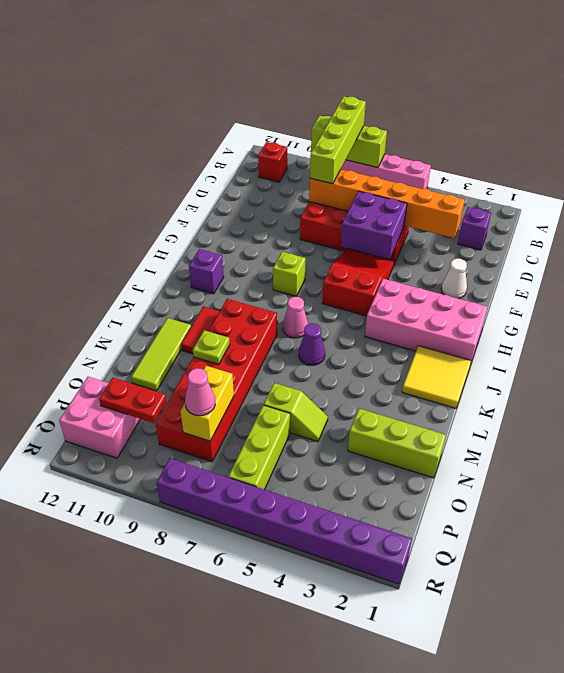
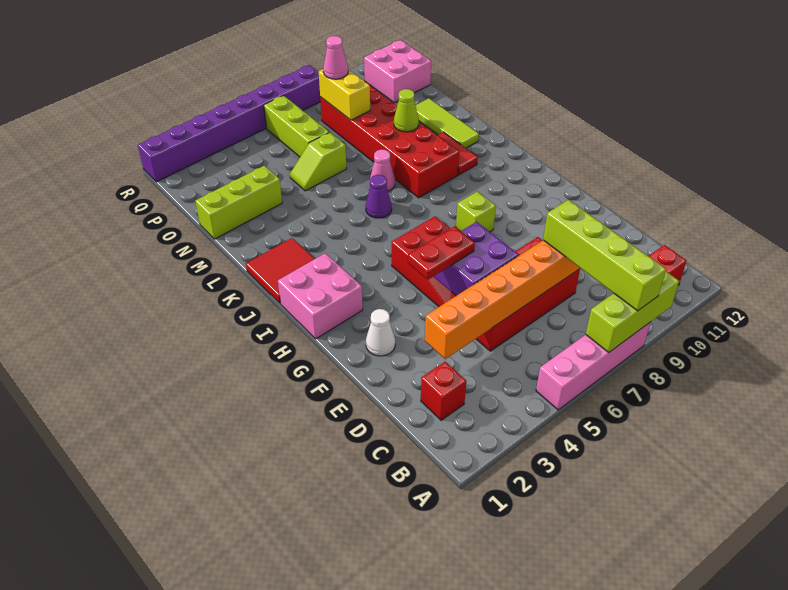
purple 1x1 brick [458,207,491,250] -> red 1x1 brick [421,362,466,420]
pink 2x4 brick [365,279,487,362] -> pink 2x2 brick [278,253,363,339]
purple 1x1 brick [189,249,224,294] -> none
yellow 2x2 tile [402,346,471,408] -> red 2x2 tile [246,238,315,303]
pink 1x1 cone [283,297,308,338] -> pink 1x1 cone moved to [370,150,395,191]
lime 1x1 plate [193,330,230,364] -> lime 1x1 cone [394,89,419,132]
red 1x2 plate [99,378,167,423] -> red 1x2 plate moved to [408,227,475,280]

